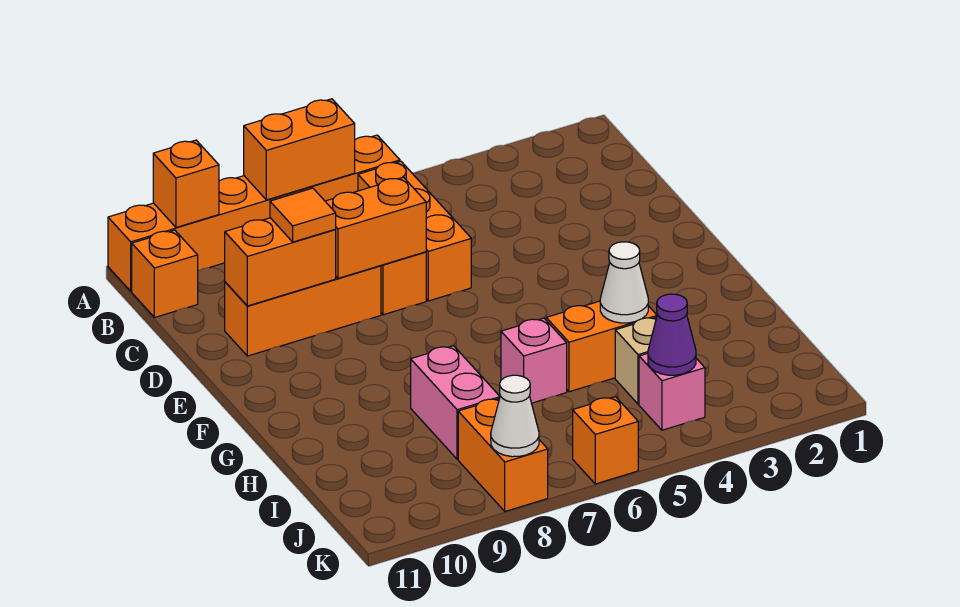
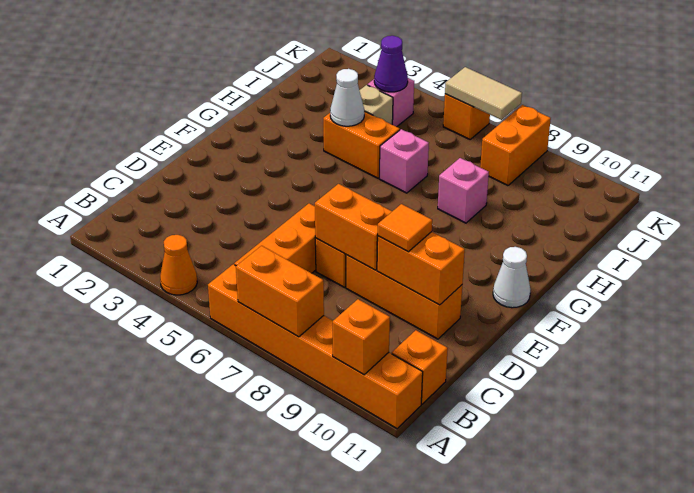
none -> orange 1x1 cone [160,235,197,295]
pink 1x2 brick [411,346,500,459] -> pink 1x1 brick [438,158,489,223]
none -> tan 1x2 tile [445,67,522,120]
white 1x1 cone [491,375,539,457] -> white 1x1 cone moved to [493,247,531,308]

